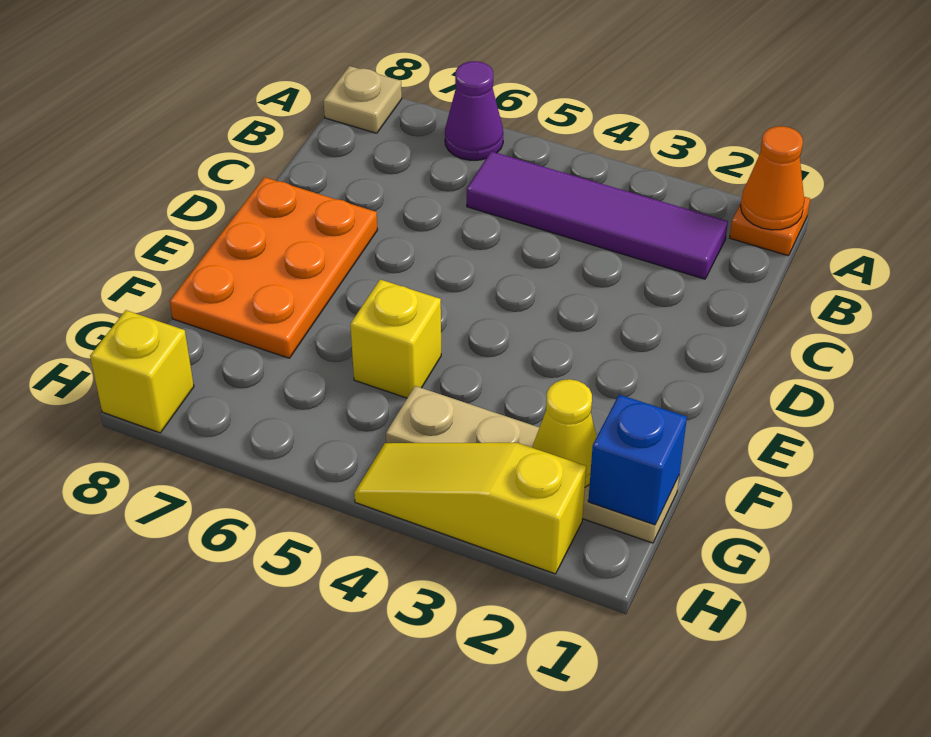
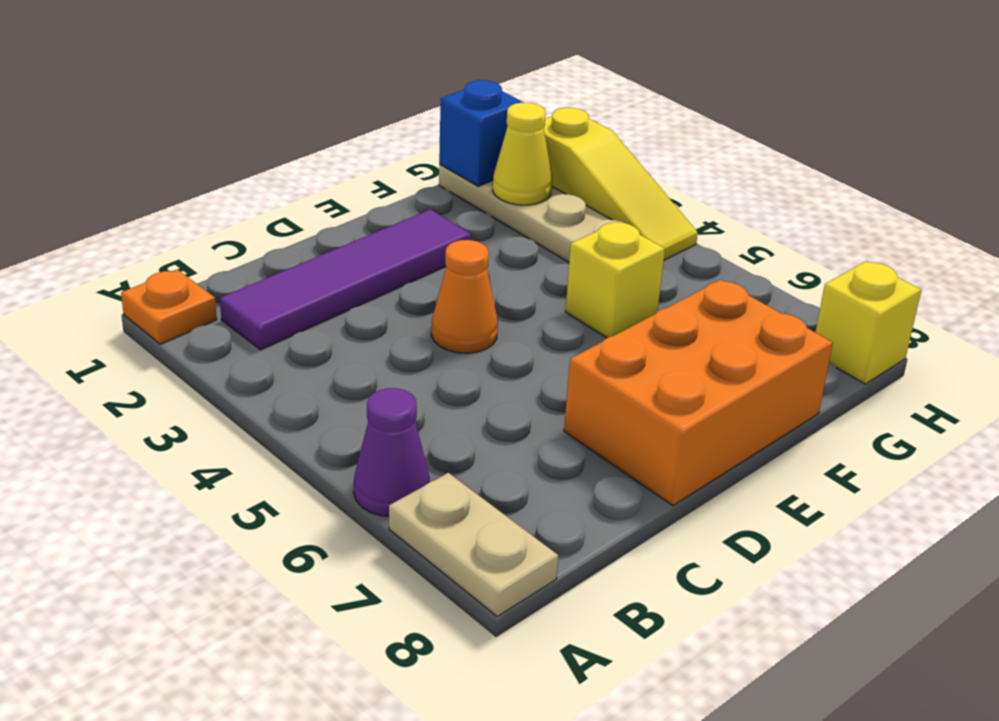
orange 1x1 cone [740,126,804,230] -> orange 1x1 cone moved to [431,240,498,353]
tan 1x1 plate [323,66,402,133] -> tan 1x2 plate [389,473,558,616]
purple 1x4 tile [467,151,728,279] -> purple 1x4 tile turned to [220,209,471,350]
orange 2x3 plate [170,177,377,358] -> orange 2x3 brick [564,280,833,505]

